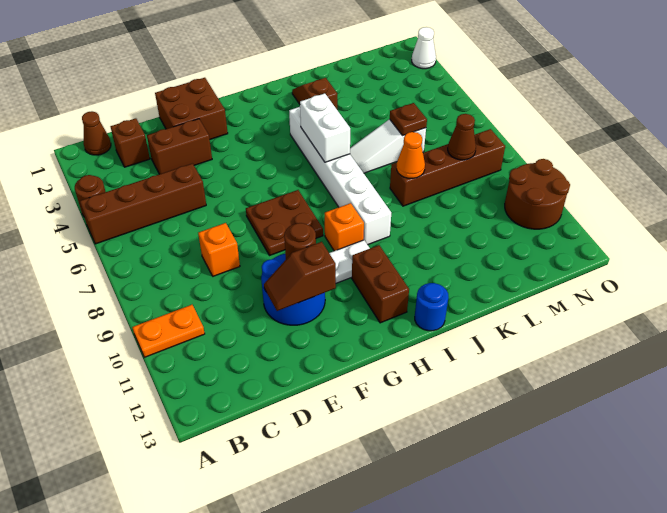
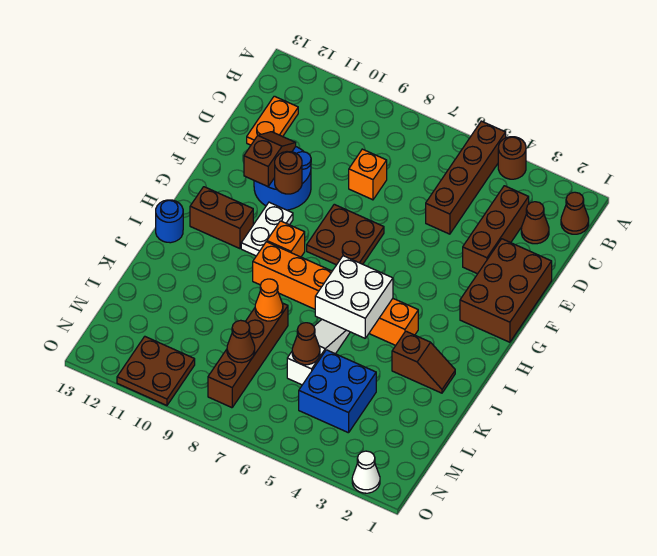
orange 1x2 plate [132,305,205,357] -> orange 1x2 plate moved to [247,96,298,145]
brown 1x1 brick [110,118,150,167] -> brown 1x1 cone [521,202,549,244]
brown 1x2 brick [147,119,212,174] -> brown 1x3 brick [463,186,529,274]
brown 2x2 brick [155,78,228,139] -> brown 2x3 brick [460,239,552,342]
white 1x6 brick [289,107,391,245] -> orange 1x6 brick [253,242,418,345]
white 1x2 brick [300,93,350,162] -> white 2x2 brick [315,256,393,338]
none -> blue 2x2 brick [299,350,376,433]
brown 1x1 plate [390,103,427,135] -> brown 1x1 cone [292,323,320,365]
brown 2x2 round brick [505,159,570,229] -> brown 2x2 plate [117,337,195,406]

